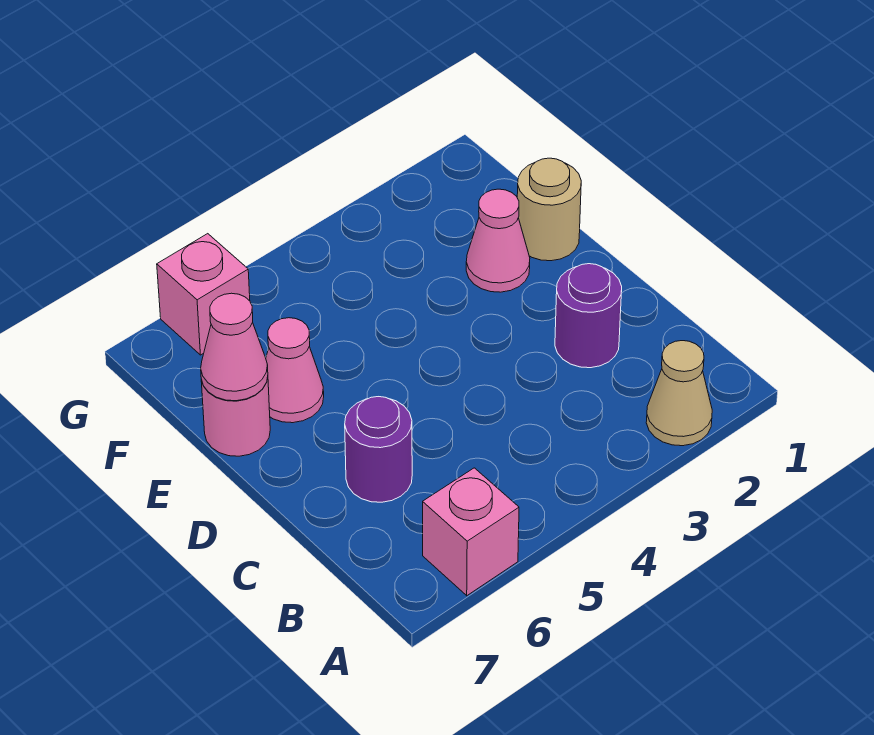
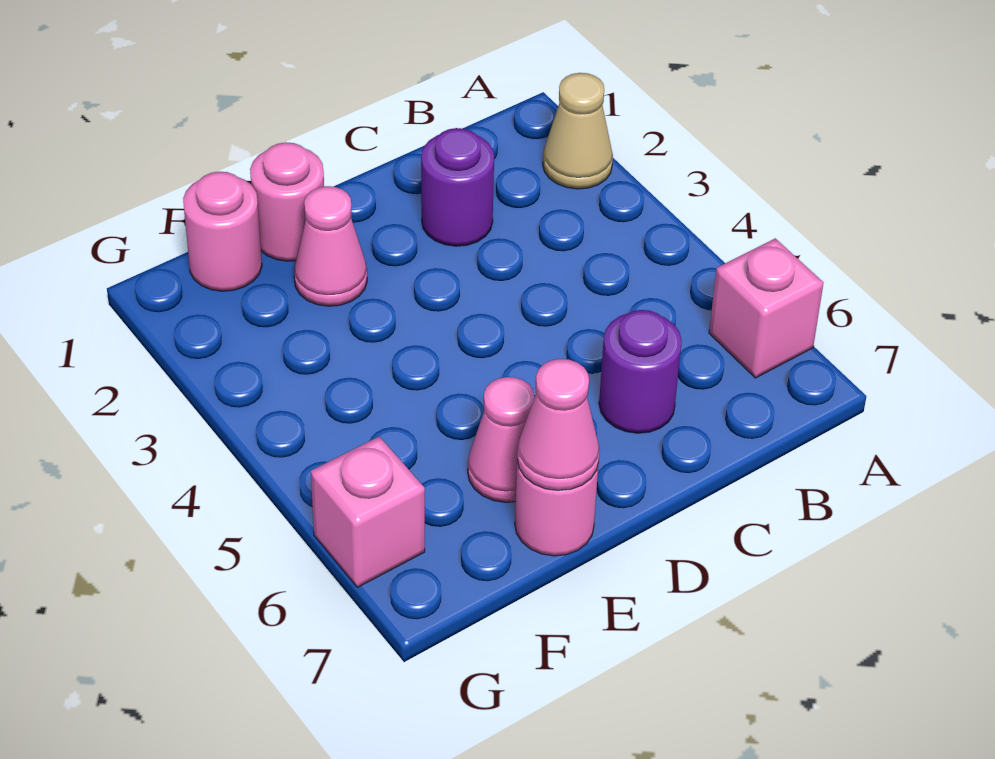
tan 1x1 round brick [517,158,581,261] -> pink 1x1 round brick [250,142,324,261]
none -> pink 1x1 round brick [183,172,262,291]

